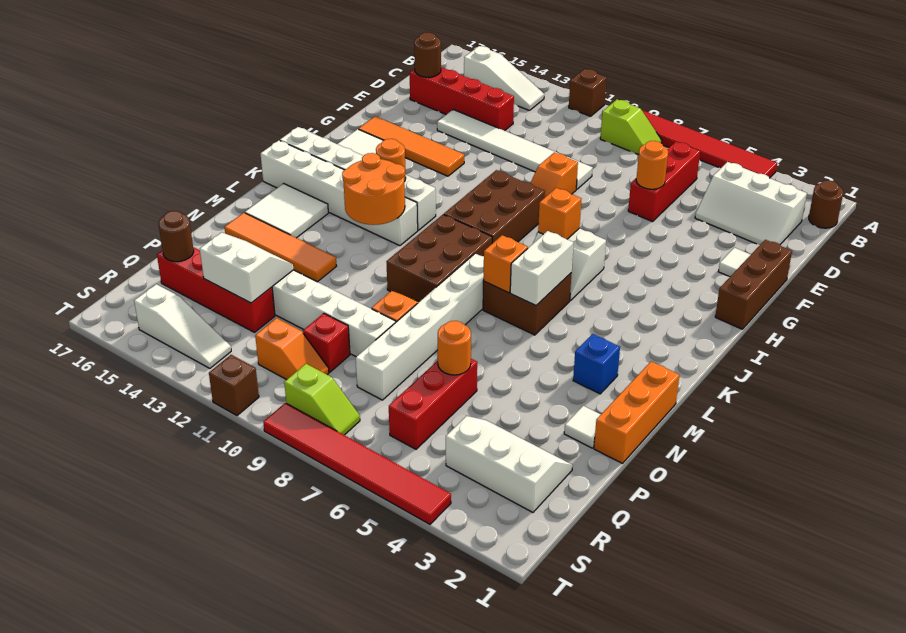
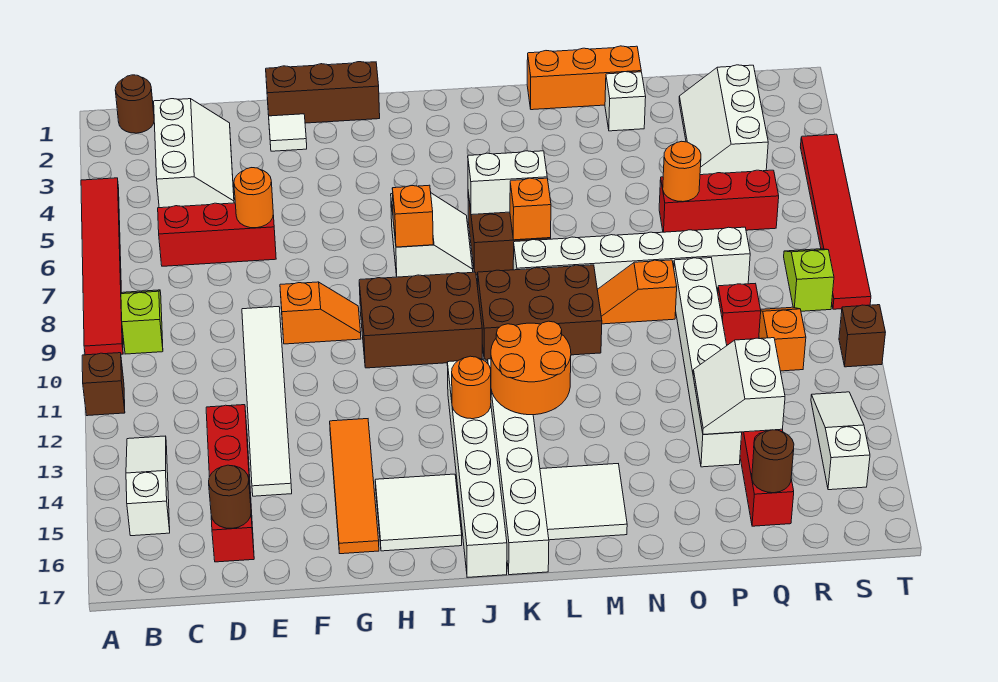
blue 1x1 brick [573,334,620,394] -> none
orange 1x4 tile [224,213,336,282] -> none
white 1x1 tile [564,406,601,448] -> white 1x1 brick [605,72,646,131]

